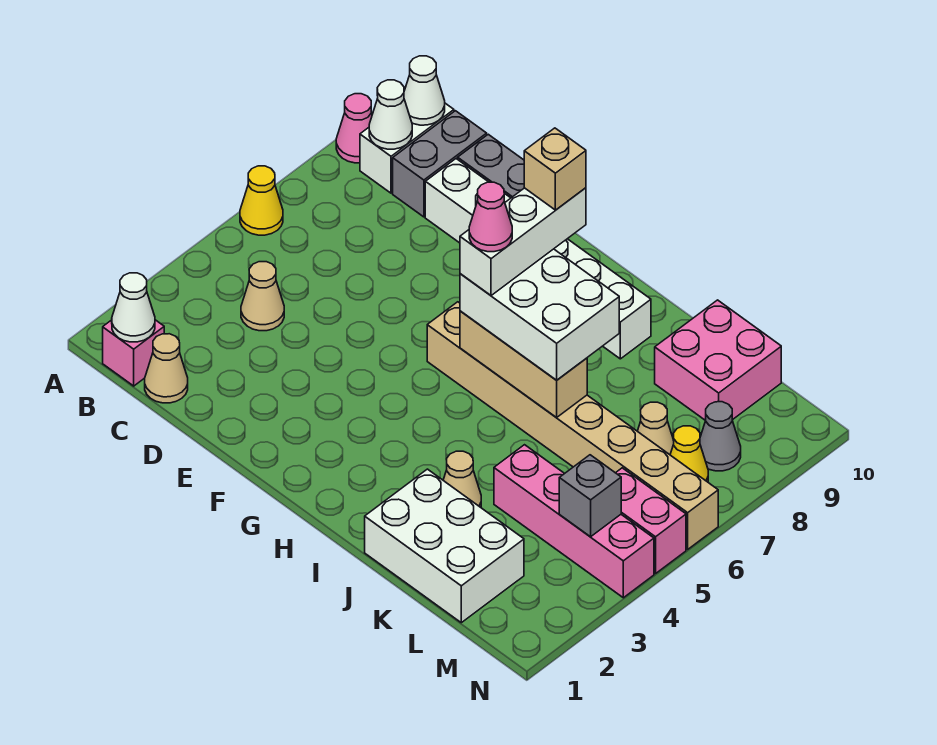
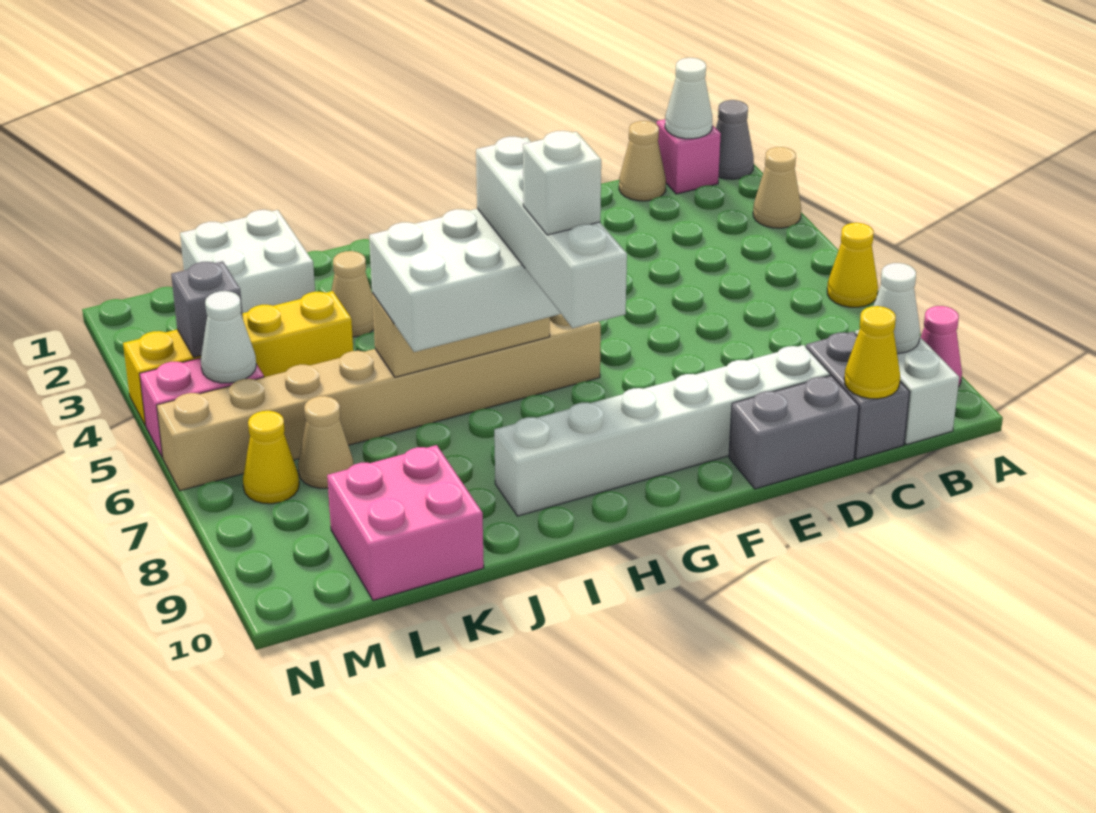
white 1x1 cone [404,56,445,125] -> white 1x1 cone moved to [201,291,256,383]
tan 1x1 cone [241,262,284,331] -> tan 1x1 cone moved to [753,147,801,228]
none -> yellow 1x1 cone [844,306,900,399]
white 1x3 brick [460,188,586,296] -> white 1x4 brick [476,136,627,328]
pink 1x1 cone [469,182,512,252] -> none
tan 1x1 brick [524,128,586,210] -> white 1x1 brick [523,131,601,235]
white 2x3 brick [365,469,524,623] -> white 2x2 brick [180,210,315,313]
pink 1x4 brick [494,445,654,598] -> yellow 1x4 brick [123,291,353,426]
grey 1x1 cone [700,402,741,471] -> grey 1x1 cone moved to [716,100,754,179]

